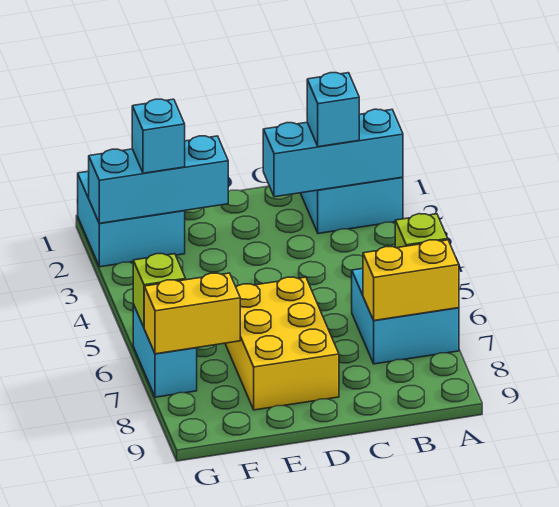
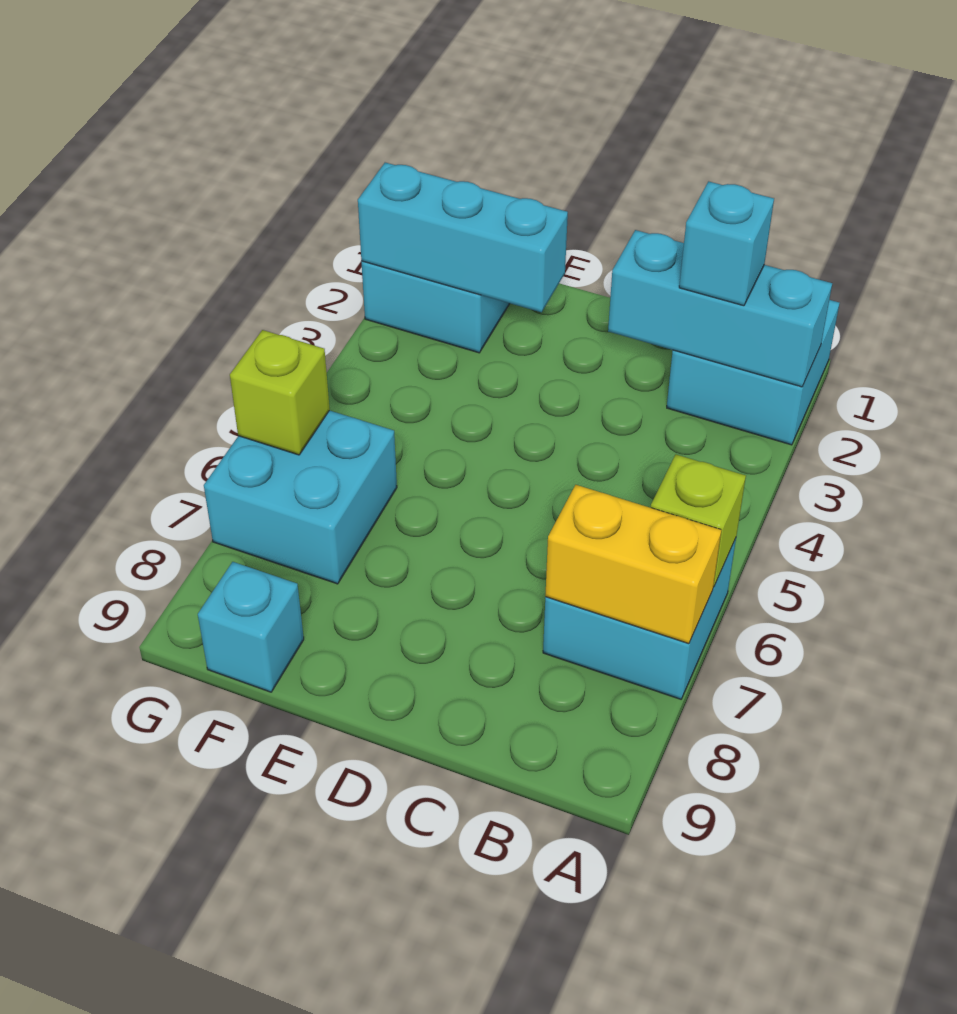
yellow 2x3 brick [225,277,339,410] -> none
cyan 1x1 brick [132,99,185,173] -> cyan 1x1 brick moved to [198,562,304,692]
yellow 1x2 brick [144,273,240,354] -> none
cyan 1x2 brick [133,304,197,397] -> cyan 2x2 brick [204,410,397,584]

